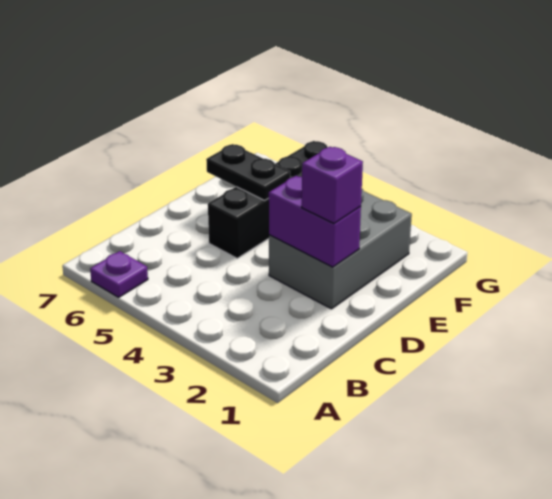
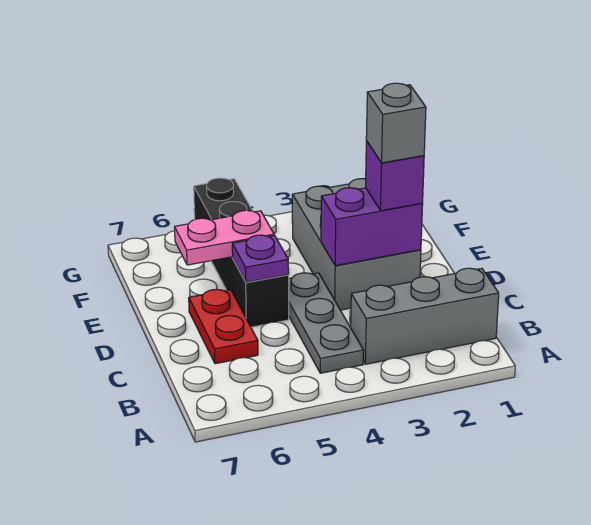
purple 1x1 plate [90,251,148,297] -> purple 1x1 plate moved to [232,235,289,282]
none -> grey 1x3 brick [351,268,499,364]
none -> grey 1x3 plate [289,273,364,373]
none -> red 1x2 plate [189,289,258,364]
none -> grey 1x1 brick [366,83,426,163]
black 1x2 plate [206,144,290,200] -> pink 1x2 plate [175,210,274,265]

